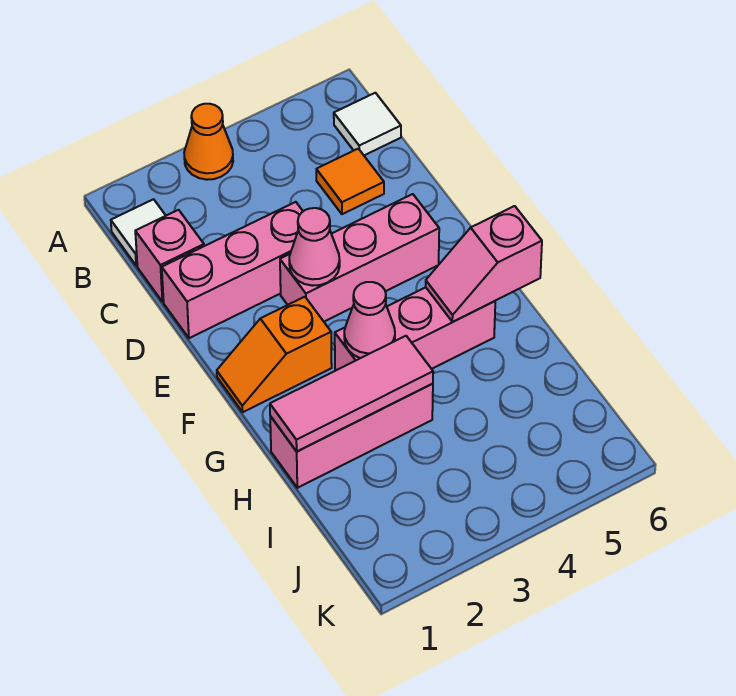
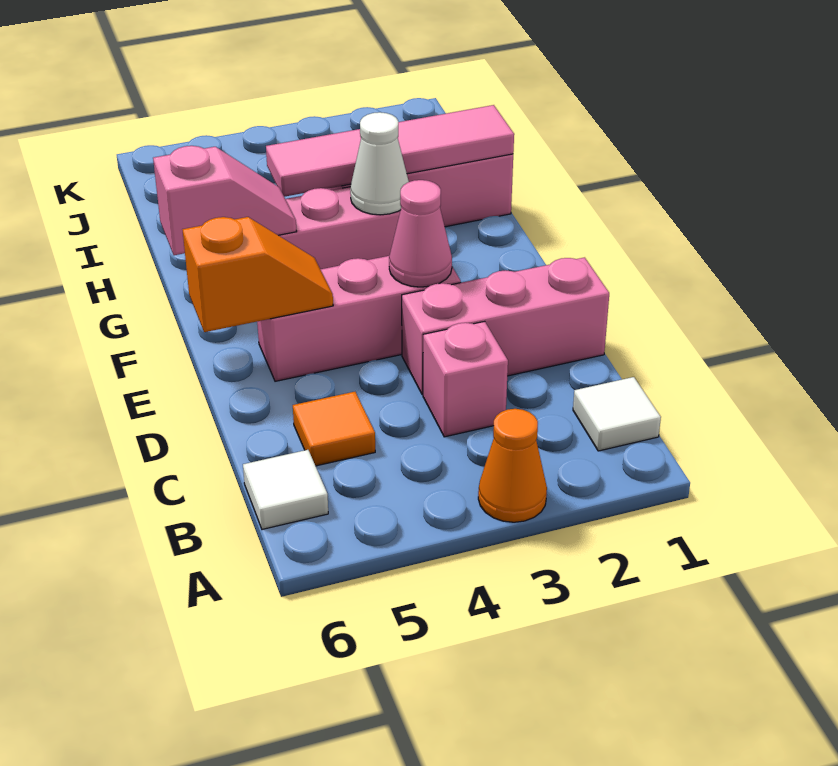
pink 1x1 brick [135,210,204,302] -> pink 1x1 brick moved to [423,321,508,437]
orange 1x2 slope [217,297,332,412] -> orange 1x2 slope moved to [182,217,333,332]
pink 1x1 cone [344,282,395,358] -> white 1x1 cone [350,112,409,215]
pink 1x3 tile [270,336,433,451] -> pink 1x4 tile [266,105,514,197]

